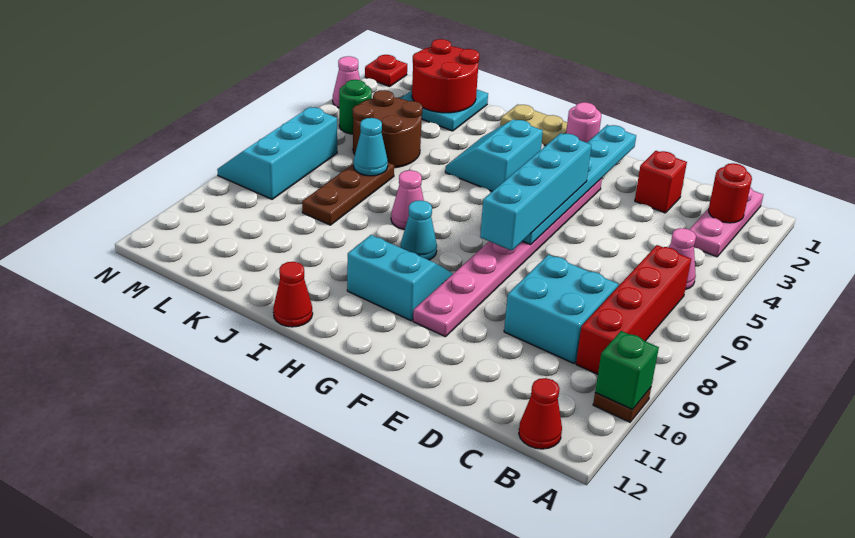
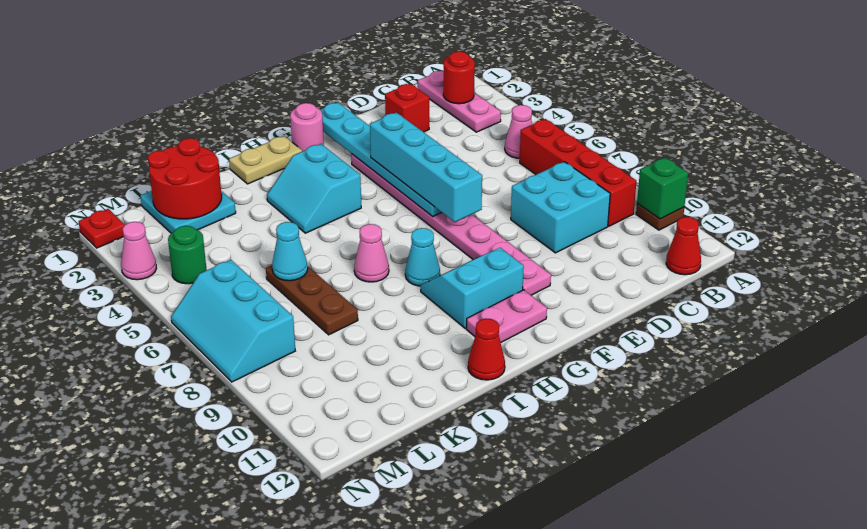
none -> pink 1x2 plate [467,290,547,343]
brown 2x2 round brick [352,90,423,168] -> none

